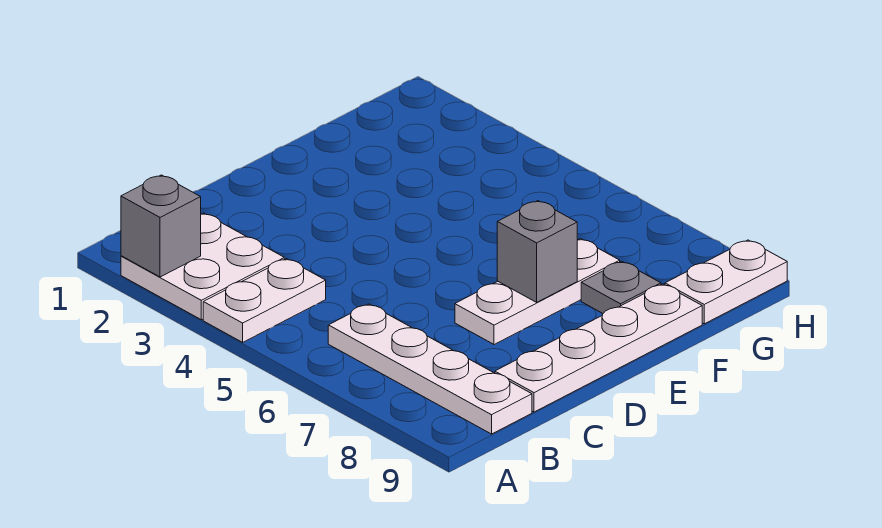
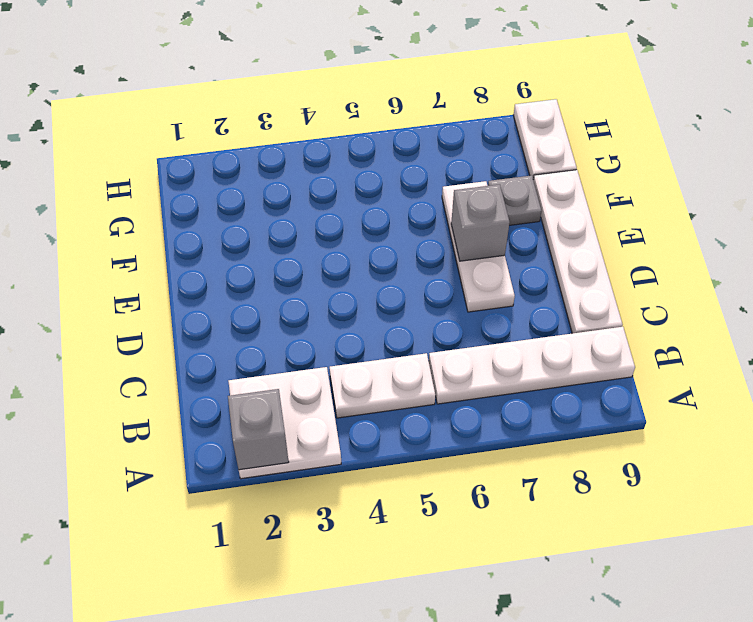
white 1x2 plate [203,259,326,342] -> white 1x2 plate turned to [330,353,435,418]

